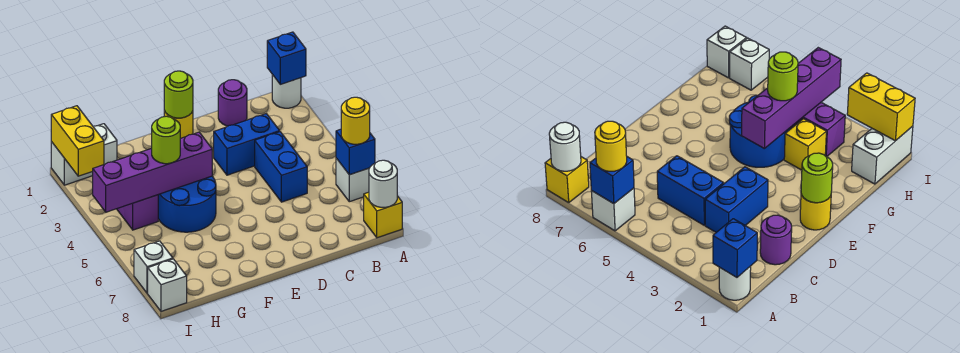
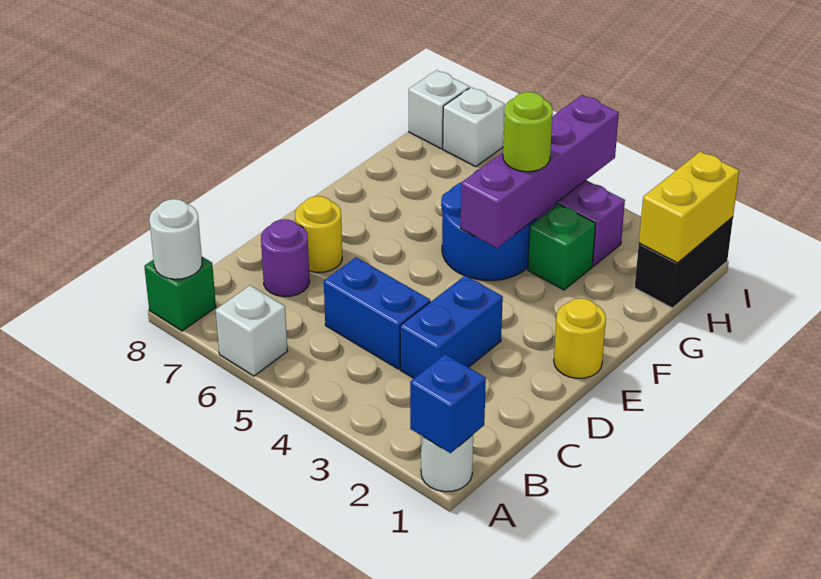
blue 1x1 brick [336,129,375,175] -> none
yellow 1x1 round brick [341,97,370,144] -> yellow 1x1 round brick moved to [295,196,342,273]
yellow 1x1 brick [364,192,402,238] -> green 1x1 brick [144,257,216,331]
purple 1x1 round brick [218,80,247,126] -> purple 1x1 round brick moved to [261,219,310,297]
lime 1x1 round brick [164,71,193,118] -> none
yellow 1x1 brick [784,119,826,170] -> green 1x1 brick [528,204,596,290]
white 1x2 brick [51,124,117,185] -> black 1x2 brick [635,217,733,308]
yellow 1x2 brick [51,106,104,176] -> yellow 1x2 brick turned to [639,152,739,263]

